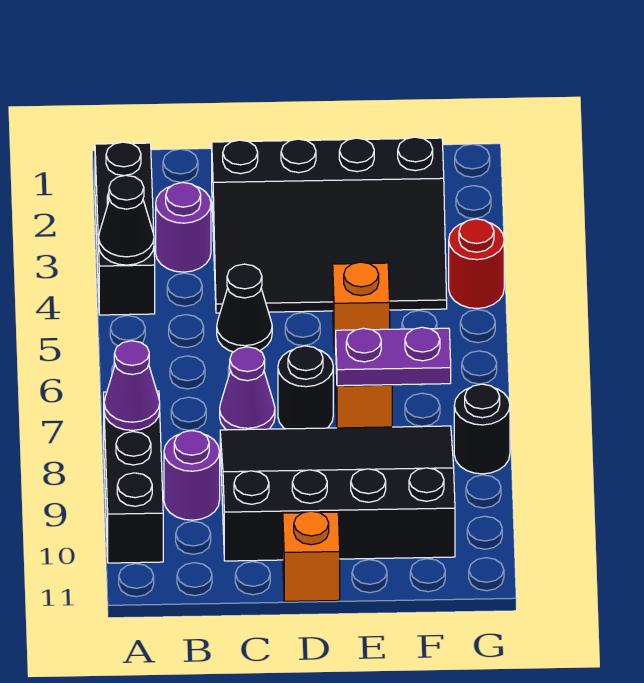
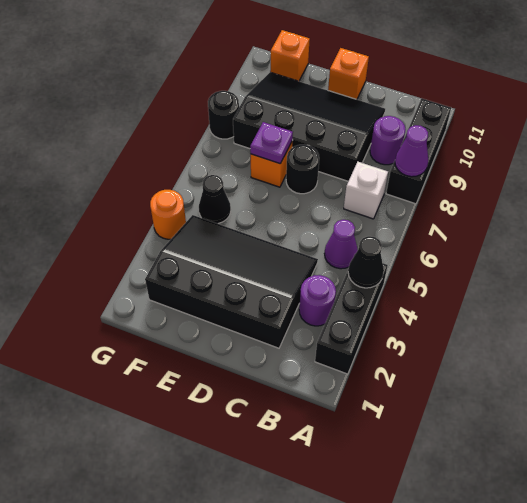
none -> white 1x1 brick [344,162,388,219]
black 1x1 cone [217,264,272,352] -> black 1x1 cone moved to [199,175,231,224]
purple 1x1 cone [220,347,275,430] -> purple 1x1 cone moved to [325,220,358,269]
black 3x4 slope [220,426,455,561] -> black 3x4 slope turned to [233,72,385,181]
orange 1x1 brick [333,262,390,352] -> orange 1x1 brick moved to [270,30,310,81]
purple 1x2 plate [336,327,451,386] -> purple 1x1 plate [250,122,293,164]
red 1x1 round brick [449,219,504,308] -> orange 1x1 round brick [150,190,186,239]

